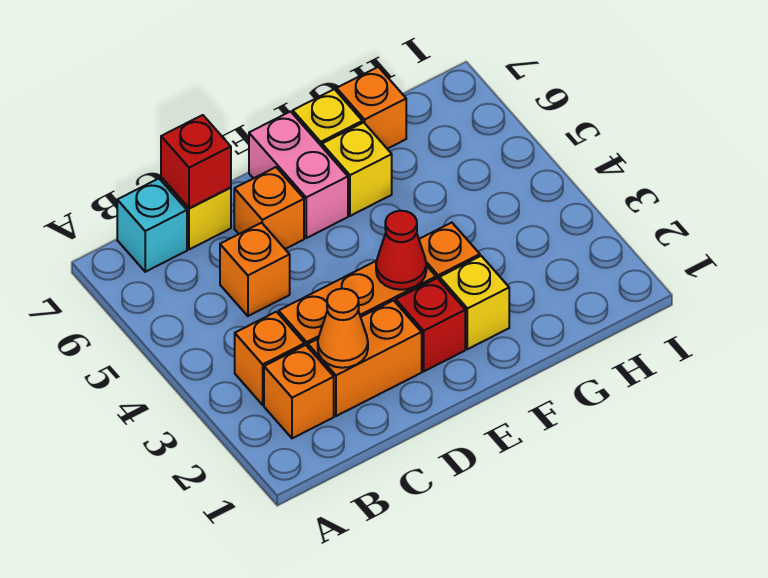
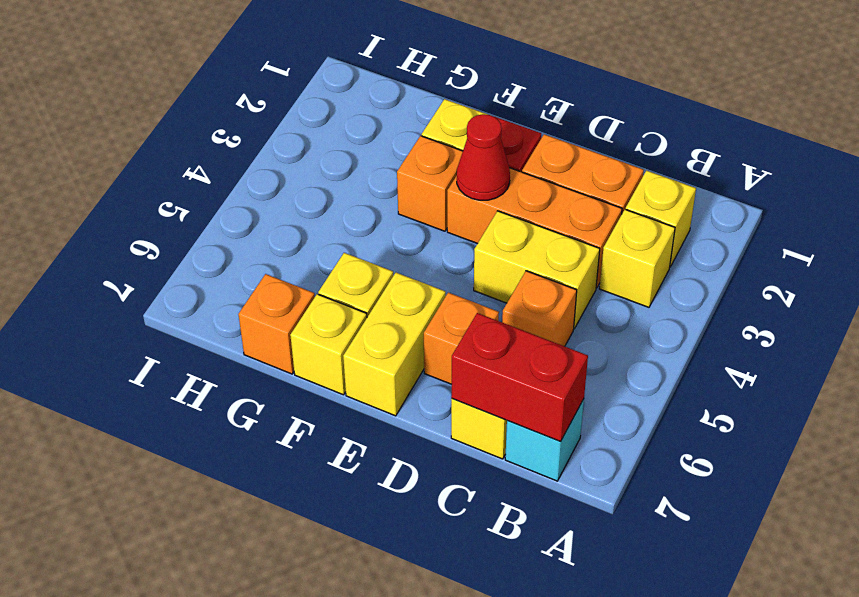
orange 1x1 brick [264,345,334,438] -> yellow 1x1 brick [626,171,696,267]
orange 1x1 brick [235,312,304,405] -> yellow 1x1 brick [599,209,675,307]
orange 1x1 cone [318,289,368,368] -> none
none -> yellow 1x2 brick [474,211,600,329]
red 1x1 brick [161,115,231,208] -> red 1x2 brick [451,313,588,441]
pink 1x2 brick [249,112,348,238] -> yellow 1x2 brick [343,273,446,416]

